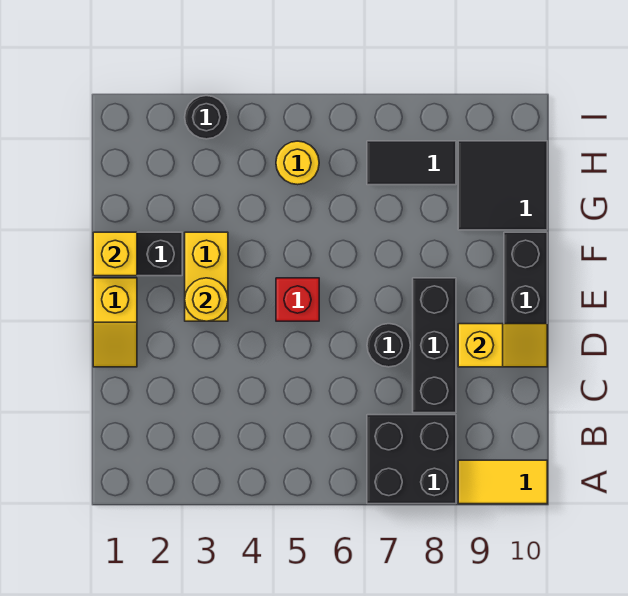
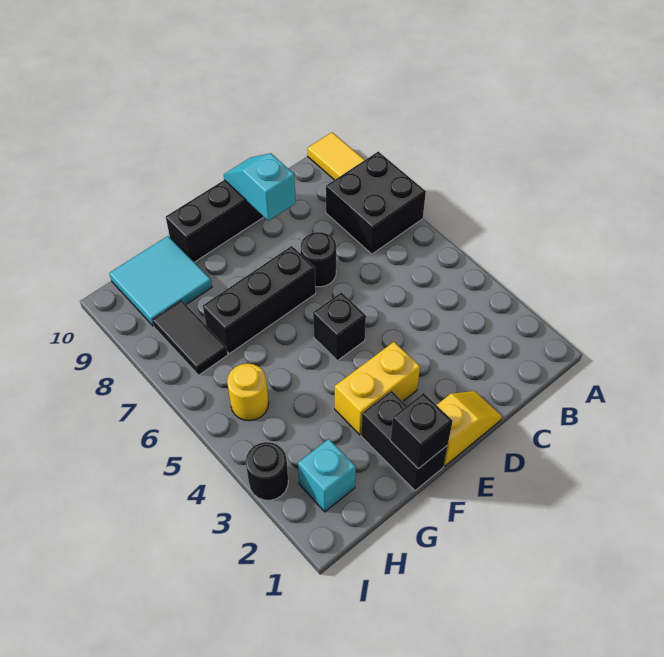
black 1x3 brick [413,278,456,413] -> black 1x3 brick moved to [203,246,316,354]
yellow 1x2 slope [458,324,547,367] -> cyan 1x2 slope [224,153,296,221]
yellow 1x1 round brick [185,278,228,321] -> none
red 1x1 brick [276,278,319,321] -> black 1x1 brick [313,292,366,361]
yellow 1x1 brick [93,232,137,276] -> black 1x1 brick [391,393,453,469]
black 2x2 tile [458,141,547,230] -> cyan 2x2 tile [109,236,212,326]
none -> cyan 1x1 brick [298,439,356,512]

